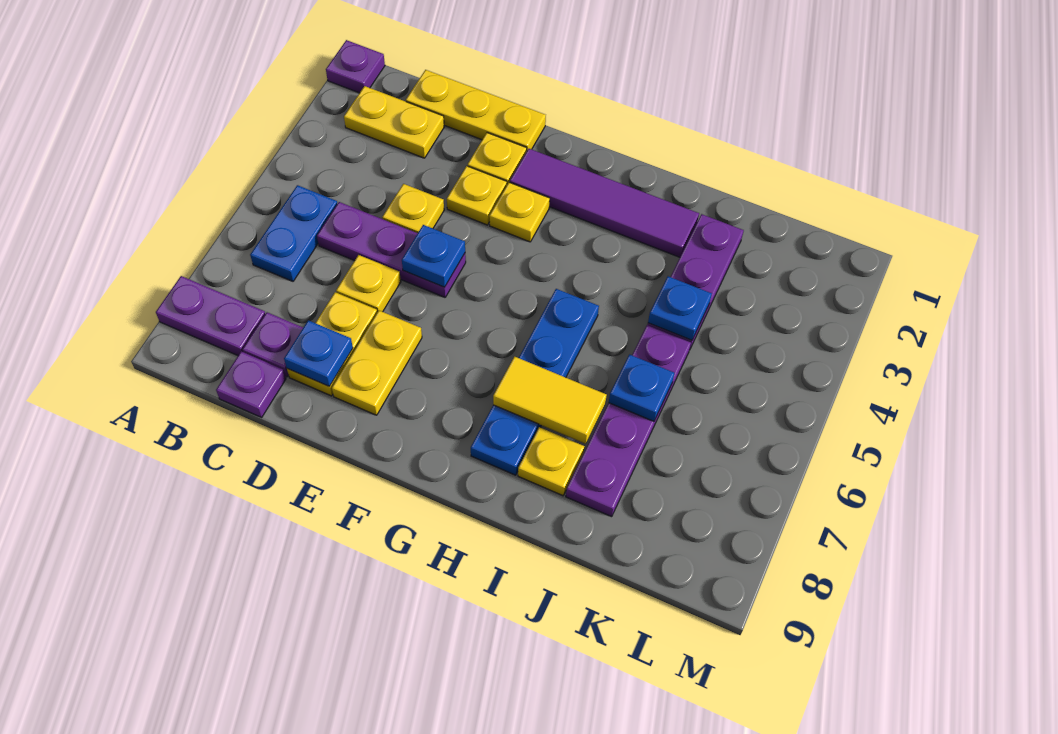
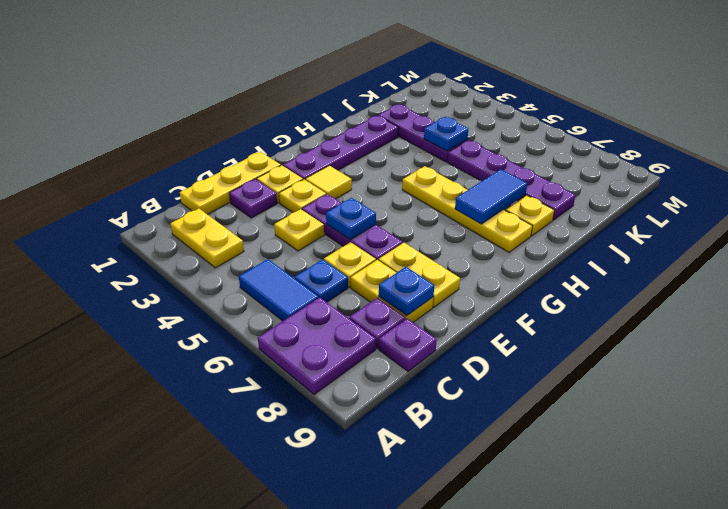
purple 1x1 plate [326,40,385,93] -> purple 1x1 plate moved to [229,179,277,218]
purple 1x2 plate [156,276,265,356] -> purple 2x2 plate [258,297,376,395]
yellow 1x2 plate [344,86,444,158] -> yellow 1x2 plate turned to [171,209,244,268]
blue 1x2 plate [250,185,337,281] -> blue 1x2 tile [239,259,319,321]
purple 1x3 plate [317,202,466,297] -> purple 1x3 plate turned to [302,194,403,260]
purple 1x4 tile [510,149,699,257] -> purple 1x4 plate [283,116,398,180]
yellow 1x1 plate [489,182,550,242] -> yellow 1x1 tile [305,166,352,199]
blue 1x4 plate [471,289,599,475] -> yellow 1x4 plate [402,166,532,252]
yellow 1x2 tile [493,357,607,444] -> blue 1x2 tile [455,169,527,224]
blue 1x1 plate [609,355,674,421] -> blue 1x1 plate moved to [295,259,348,302]

